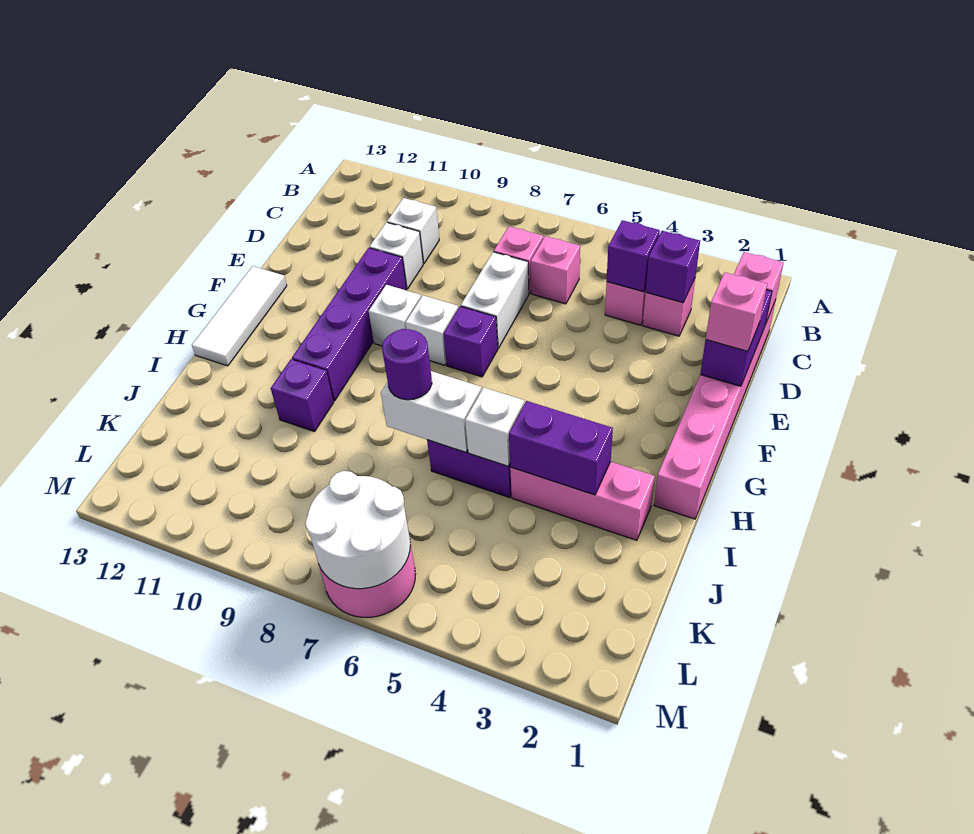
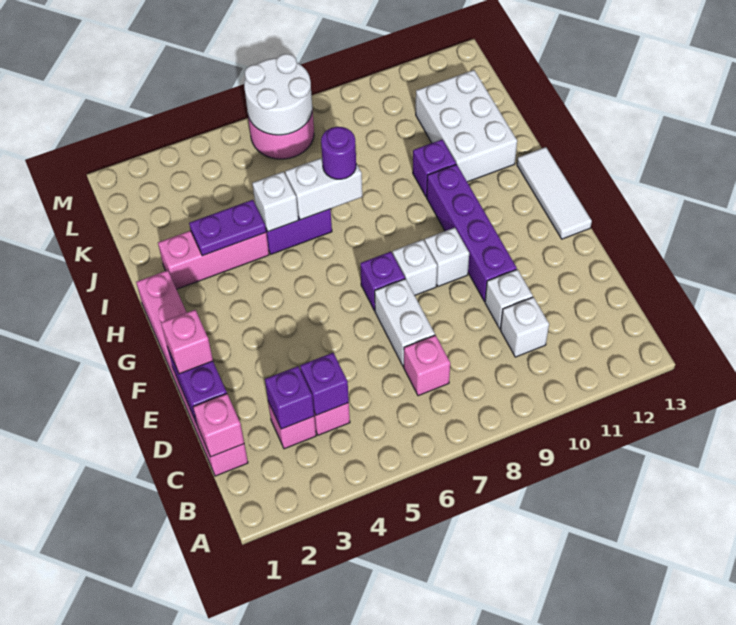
pink 1x1 brick [531,236,580,304] -> none
purple 1x2 brick [509,401,613,495] -> purple 1x2 plate [189,200,266,256]
none -> white 2x3 brick [416,70,517,182]

